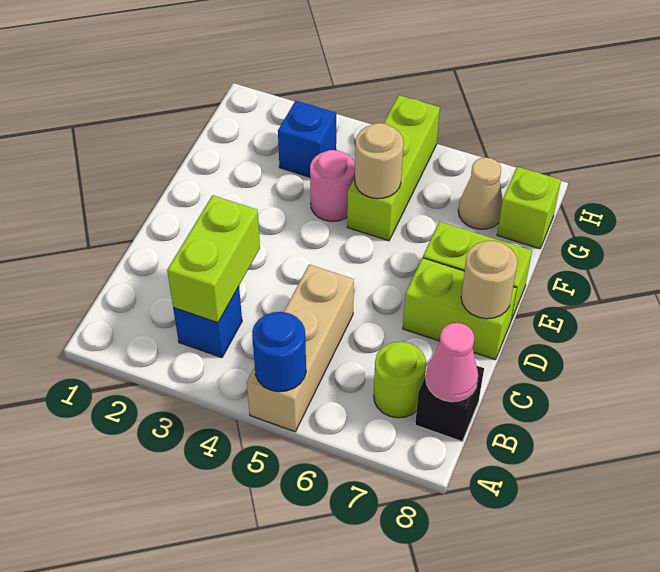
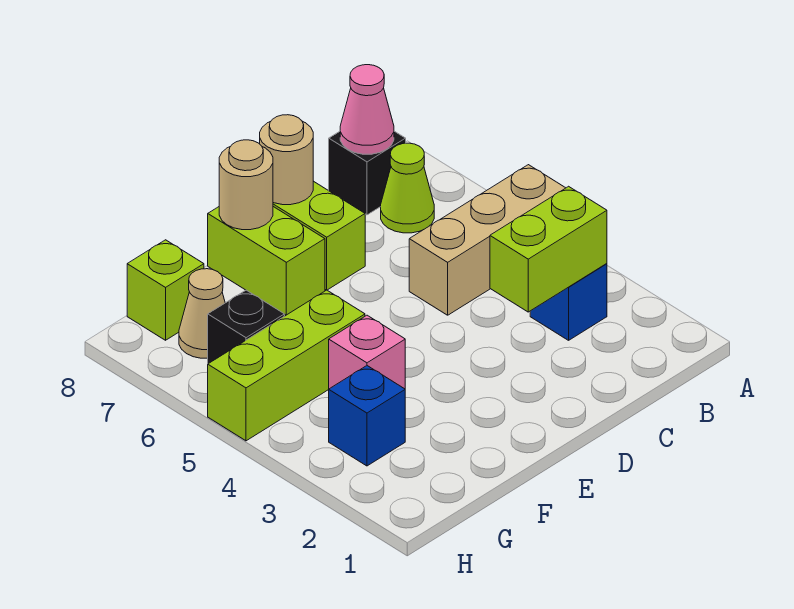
blue 1x1 round brick [252,312,306,392] -> none
lime 1x1 round brick [374,342,426,418] -> lime 1x1 cone [381,143,434,233]
pink 1x1 round brick [310,150,355,222] -> pink 1x1 brick [329,315,405,389]
tan 1x1 round brick [355,123,403,199] -> tan 1x1 round brick moved to [219,140,273,230]
none -> black 1x1 brick [208,290,284,364]

